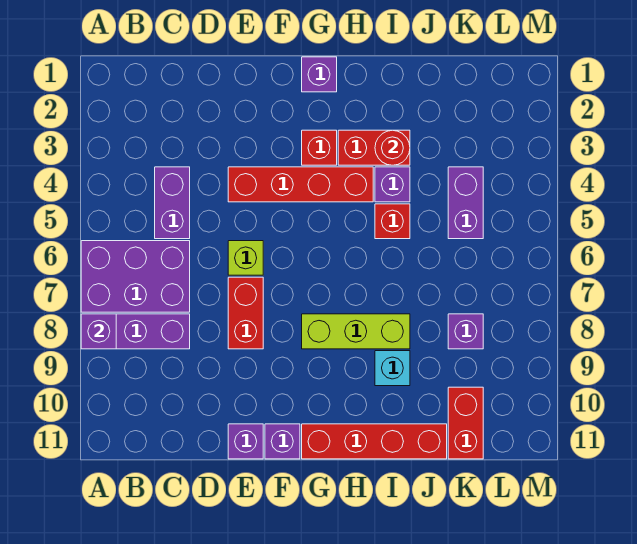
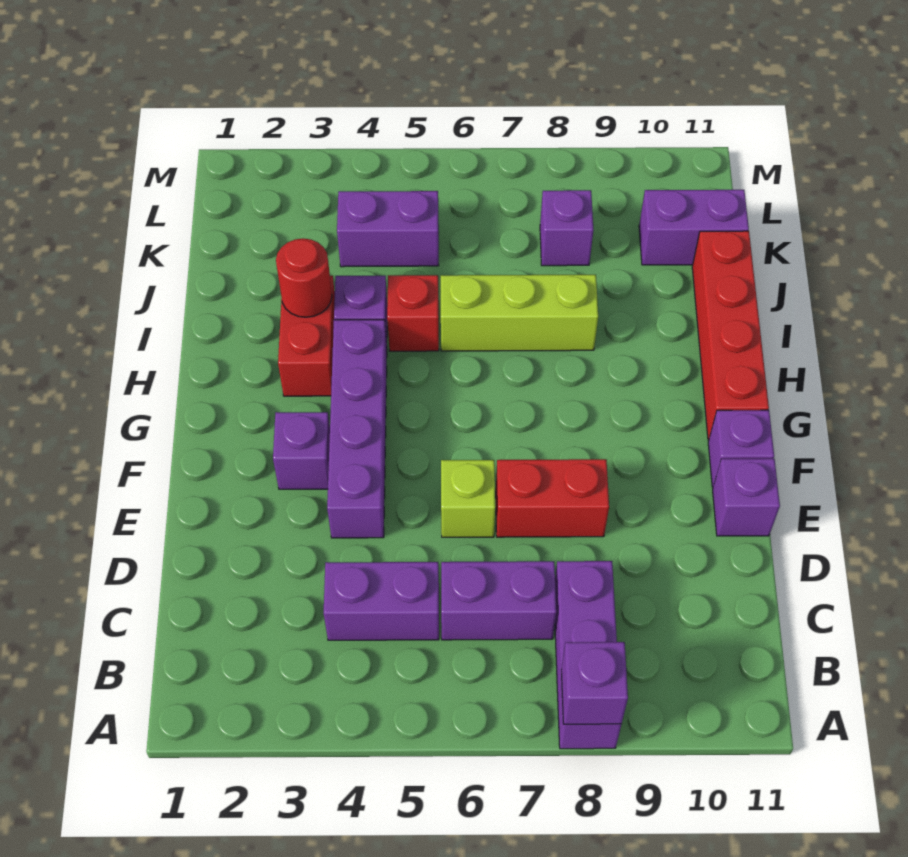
purple 2x3 brick [81,241,190,312] -> purple 1x2 brick [441,561,556,640]
red 1x4 brick [228,167,373,202] -> purple 1x4 brick [327,320,387,538]
purple 1x1 brick [302,57,337,92] -> purple 1x1 brick moved to [273,412,330,489]
red 1x1 brick [302,130,337,165] -> none
lime 1x3 brick [302,314,410,349] -> lime 1x3 brick turned to [441,275,598,351]
cyan 1x1 brick [375,351,410,386] -> none
red 1x2 brick [448,387,483,459] -> purple 1x2 brick [639,190,749,265]

